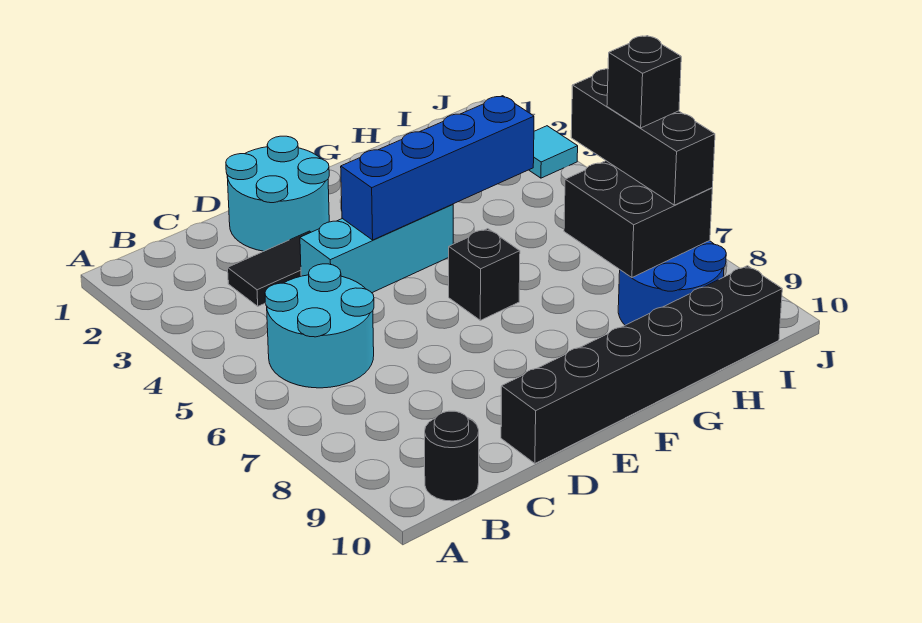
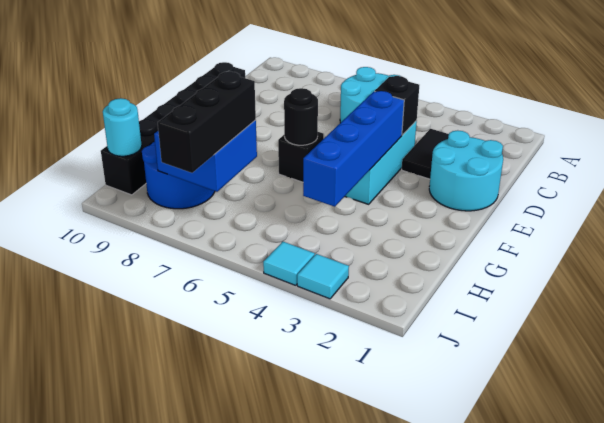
black 1x1 round brick [425,411,479,501] -> black 1x1 round brick moved to [284,88,318,145]
black 2x2 brick [564,161,712,277] -> blue 2x2 brick [154,120,257,192]
black 1x3 brick [571,69,715,205] -> black 1x3 brick turned to [158,72,256,173]
black 1x1 brick [607,36,681,128] -> black 1x1 brick moved to [375,76,419,135]
none -> cyan 1x1 round brick [103,98,142,156]
none -> cyan 1x1 tile [263,242,315,285]

